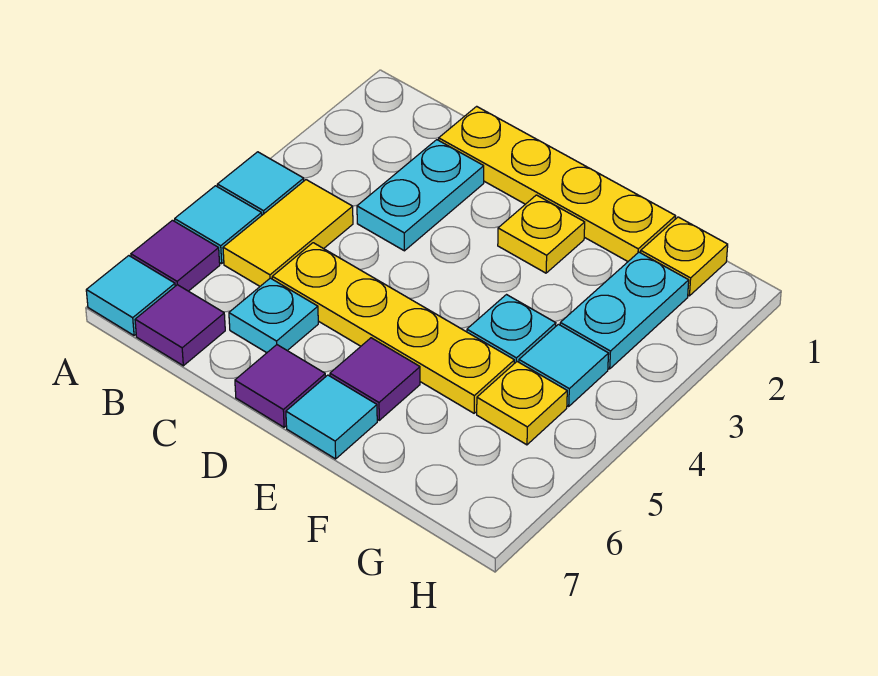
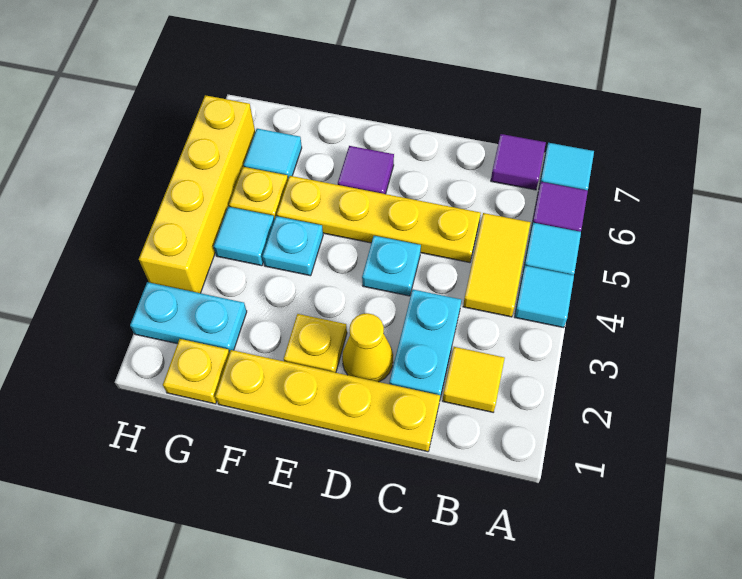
none -> yellow 1x1 tile [443,347,505,412]
cyan 1x1 plate [229,278,318,353] -> cyan 1x1 plate moved to [362,236,421,296]
none -> yellow 1x1 cone [342,313,393,382]
purple 1x1 tile [235,345,325,427] -> none
cyan 1x1 tile [286,375,377,459] -> cyan 1x1 tile moved to [244,129,302,179]
cyan 1x2 plate [560,252,689,369] -> cyan 1x2 plate turned to [130,282,247,353]
none -> yellow 1x4 brick [139,95,255,293]

